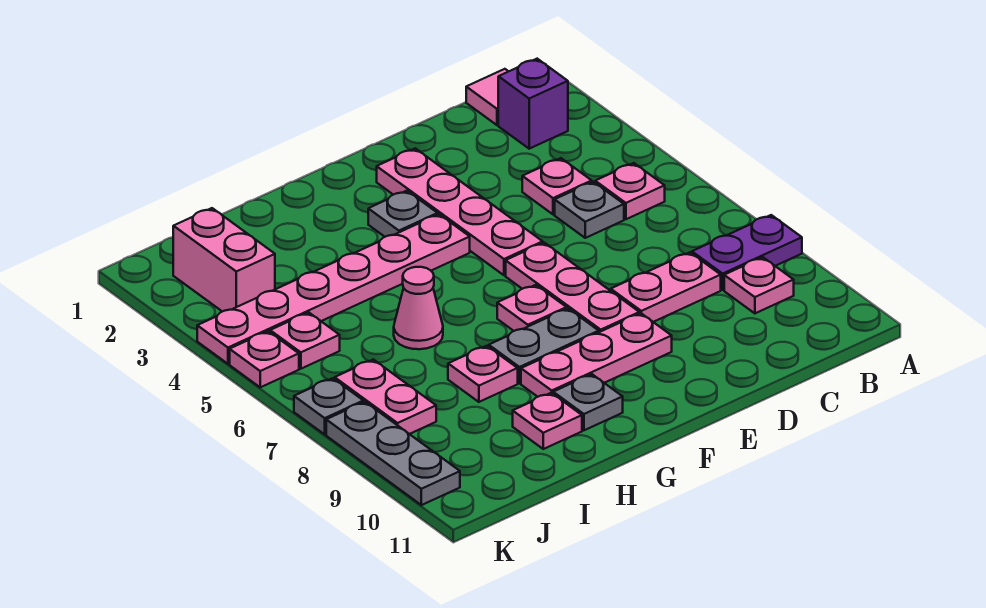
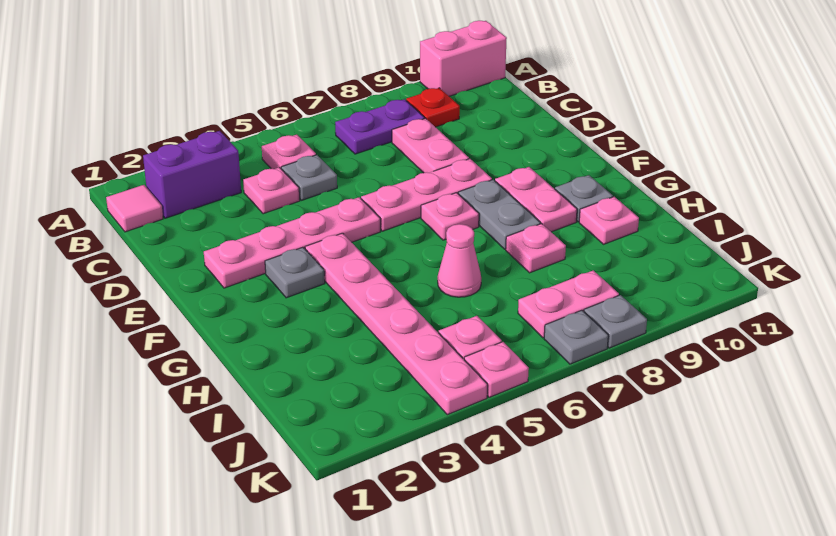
purple 1x2 plate [692,215,802,290] -> purple 1x2 plate turned to [335,99,425,154]
purple 1x1 brick [498,59,568,149] -> purple 1x2 brick [143,131,241,218]
pink 1x1 plate [724,257,794,313] -> red 1x1 plate [406,88,460,127]
pink 1x3 plate [521,313,672,397] -> pink 1x2 plate [495,167,577,232]
pink 1x2 brick [173,208,275,312] -> pink 1x2 brick moved to [420,21,507,96]
grey 1x3 plate [326,402,460,505] -> grey 1x1 plate [584,295,647,348]

